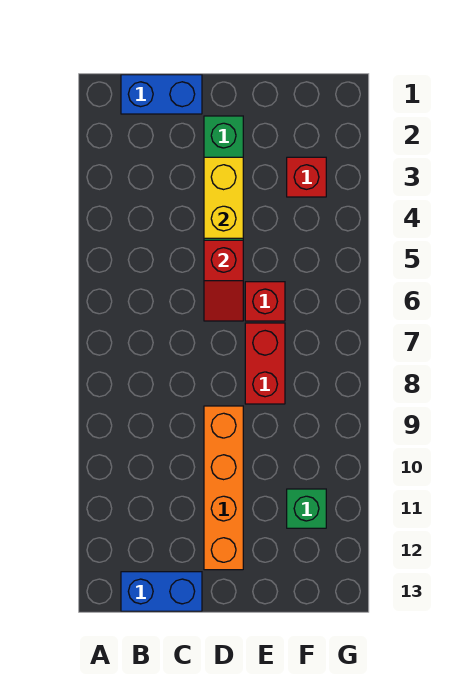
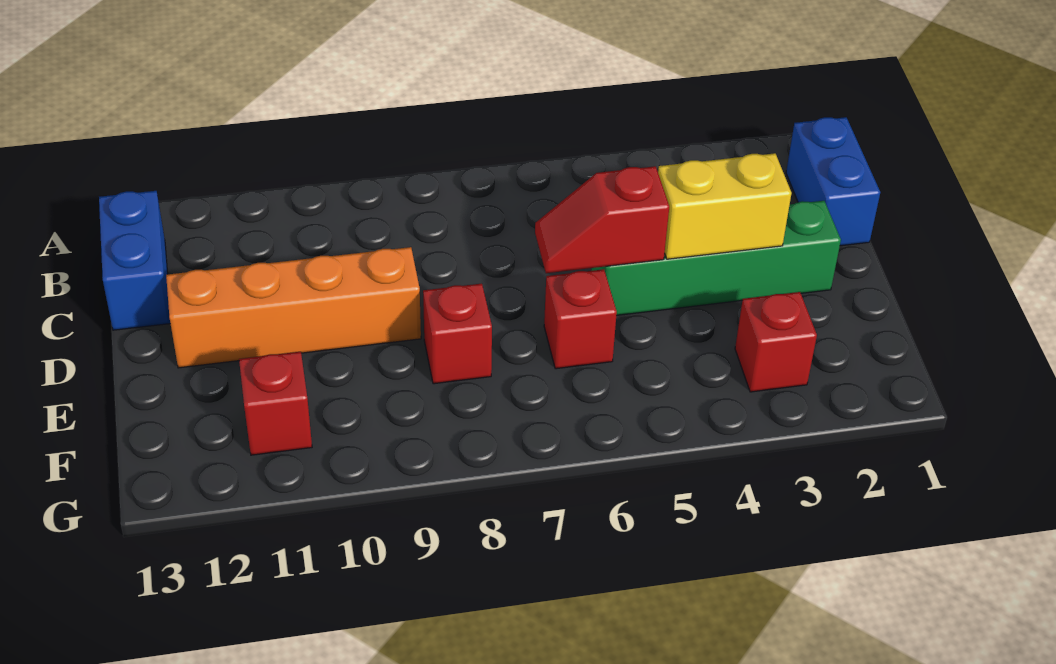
red 1x2 brick [245,323,285,404] -> red 1x1 brick [423,284,492,384]
green 1x1 brick [287,489,326,528] -> red 1x1 brick [239,352,312,455]

